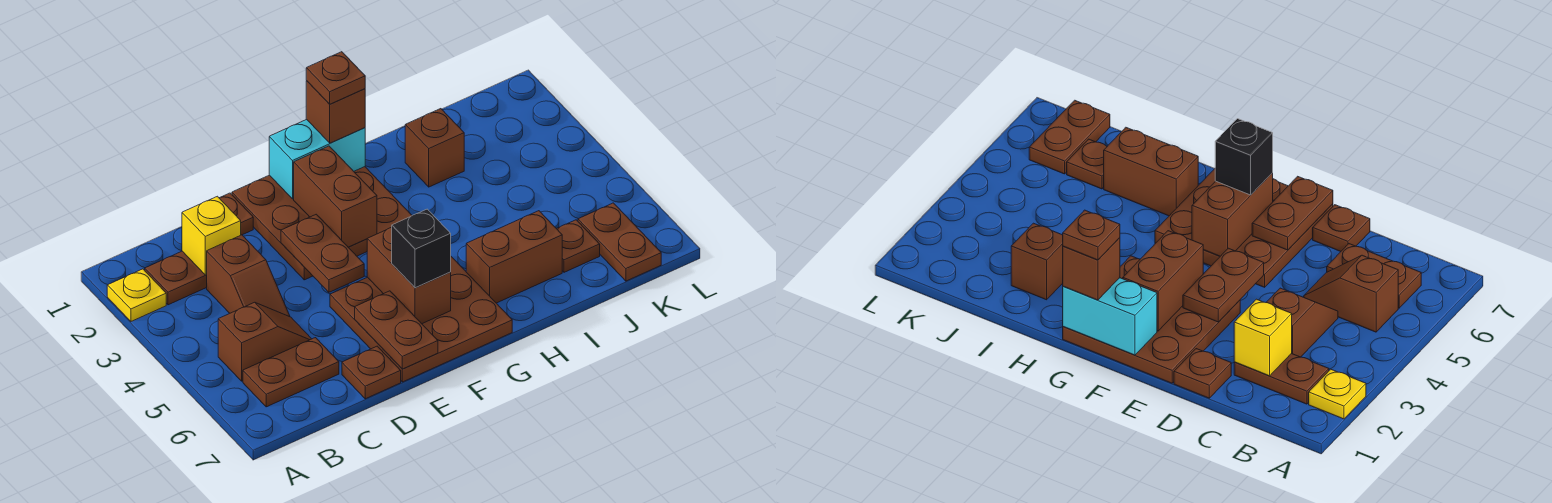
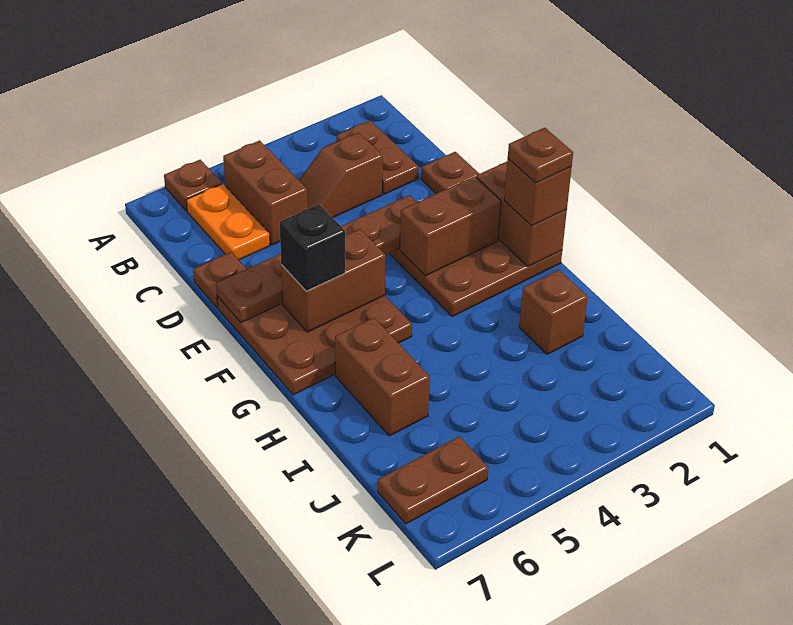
yellow 1x1 plate [107,269,166,321] -> none
brown 1x2 slope [218,302,311,381] -> brown 1x2 brick [223,140,308,245]
brown 1x2 plate [243,338,339,407] -> orange 1x2 plate [186,184,270,260]
yellow 1x1 brick [182,196,241,275] -> none
cyan 1x2 brick [269,119,365,199] -> brown 1x2 brick [476,162,567,266]
brown 1x1 plate [557,220,600,272] -> brown 1x1 plate moved to [164,160,222,211]

